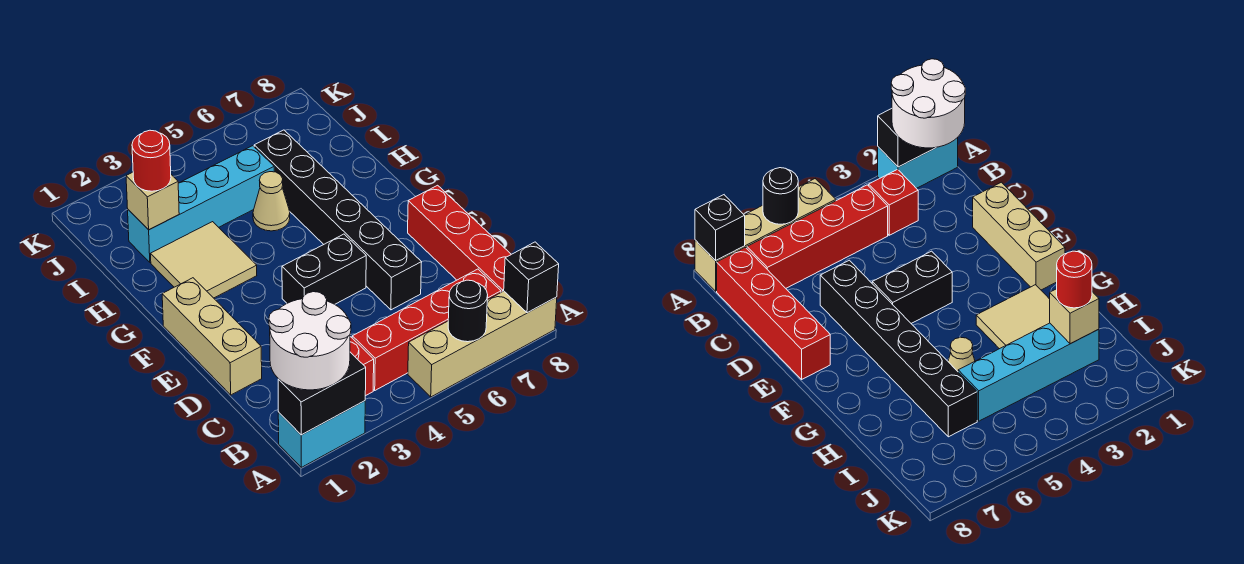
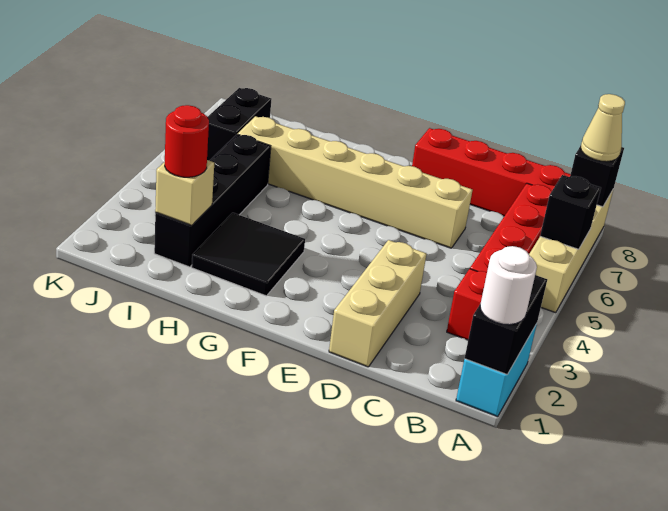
white 2x2 round brick [269,292,351,390] -> white 1x1 round brick [480,246,537,325]
black 1x1 round brick [448,280,488,342] -> black 1x1 brick [540,175,601,249]
tan 1x3 brick [162,278,262,395] -> tan 1x3 brick turned to [329,240,426,367]
black 1x6 brick [254,130,422,310] -> tan 1x6 brick [238,116,473,248]
black 1x2 brick [282,234,366,304] -> black 1x2 brick moved to [207,88,272,161]
tan 2x2 tile [151,222,257,298] -> black 2x2 tile [192,213,305,296]
tan 1x1 cone [253,172,290,231] -> tan 1x1 cone moved to [581,94,625,162]
cyan 1x4 brick [128,146,274,262] -> black 1x4 brick [154,134,271,267]

